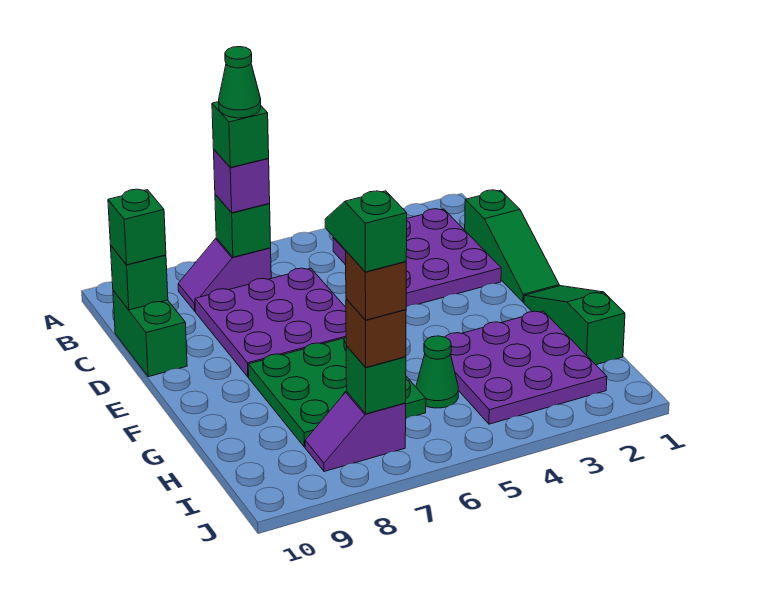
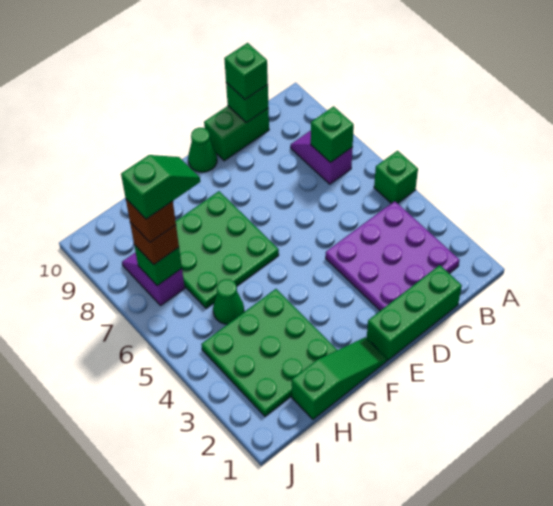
purple 1x1 brick [214,150,270,213] -> none
green 1x1 brick [212,102,269,168] -> green 1x1 brick moved to [374,151,418,203]
green 1x1 cone [219,47,261,118] -> green 1x1 cone moved to [188,128,217,172]
green 1x3 slope [465,190,559,302] -> green 1x3 brick [367,265,462,360]
purple 3x3 plate [195,268,346,377] -> none
purple 3x3 plate [445,311,607,424] -> green 3x3 plate [201,289,337,416]

